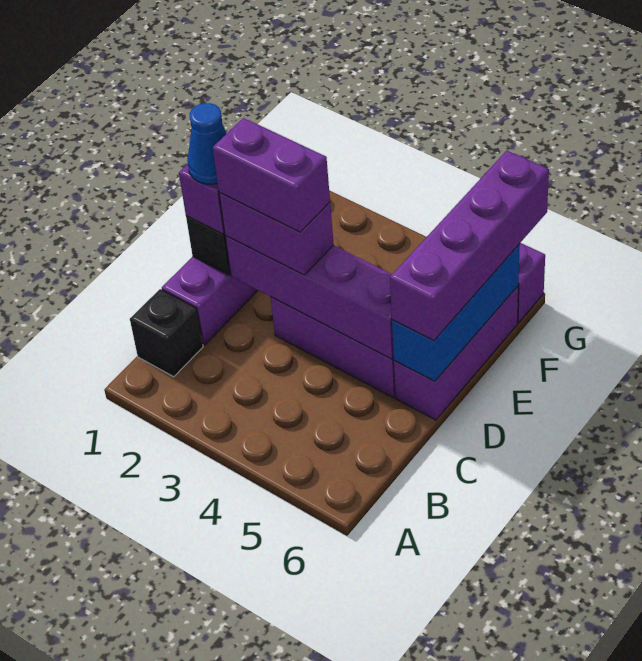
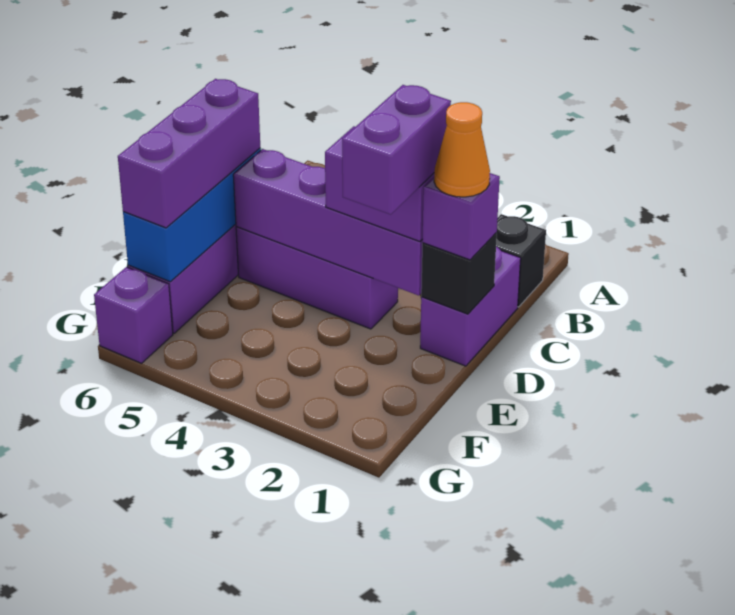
blue 1x1 cone [187,103,227,184] -> orange 1x1 cone [434,102,490,197]
purple 1x2 brick [213,118,330,232] -> purple 1x2 brick turned to [342,85,451,215]
purple 1x4 brick [390,150,549,340] -> purple 1x3 brick [118,79,260,228]

